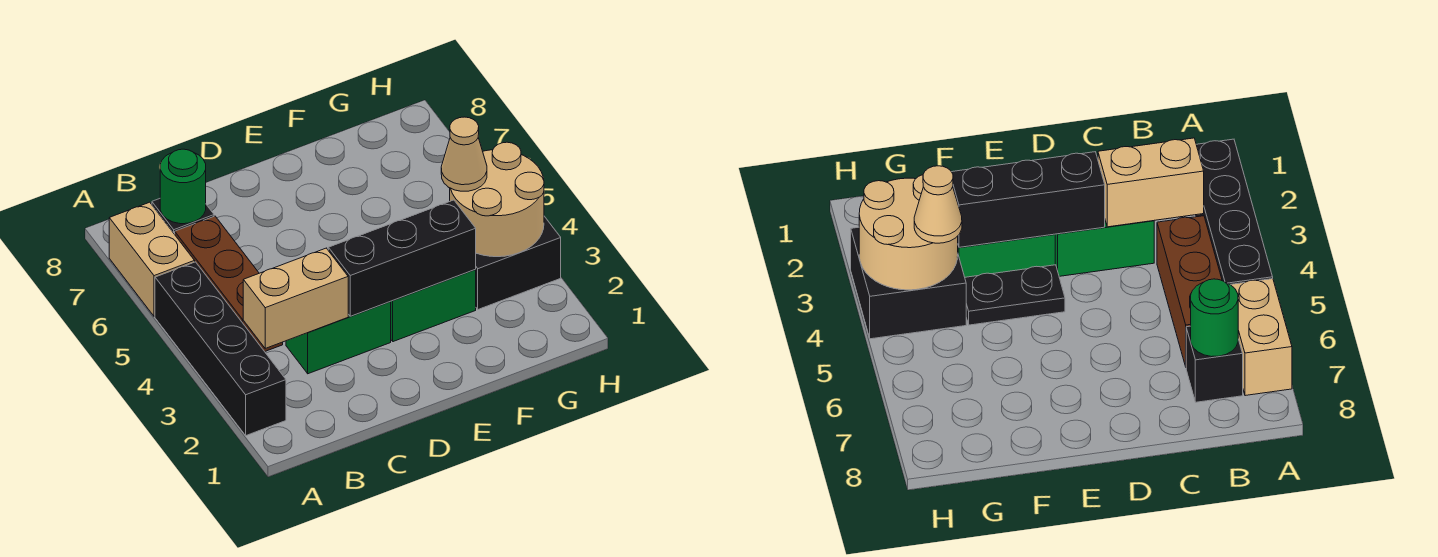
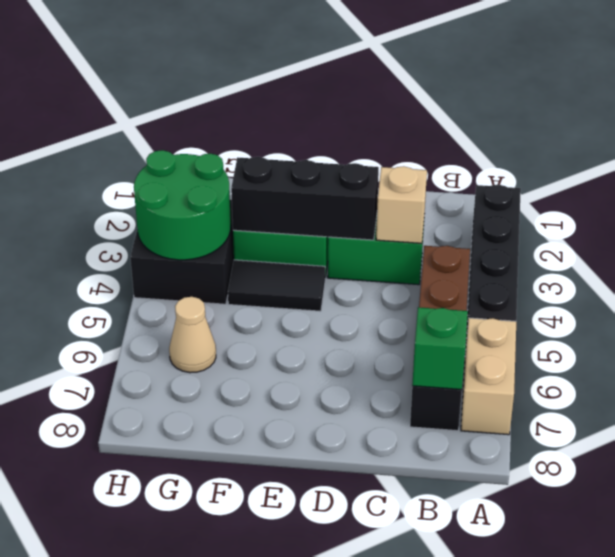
tan 1x2 brick [243,248,348,348] -> tan 1x1 brick [376,166,427,243]
green 1x1 round brick [160,149,206,224] -> green 1x1 brick [412,307,468,390]
black 1x2 plate [965,265,1065,325] -> black 1x2 tile [228,260,325,311]
tan 2x2 round brick [450,142,544,257] -> green 2x2 round brick [134,150,231,260]
tan 1x1 cone [441,117,487,191] -> tan 1x1 cone moved to [169,297,216,373]

